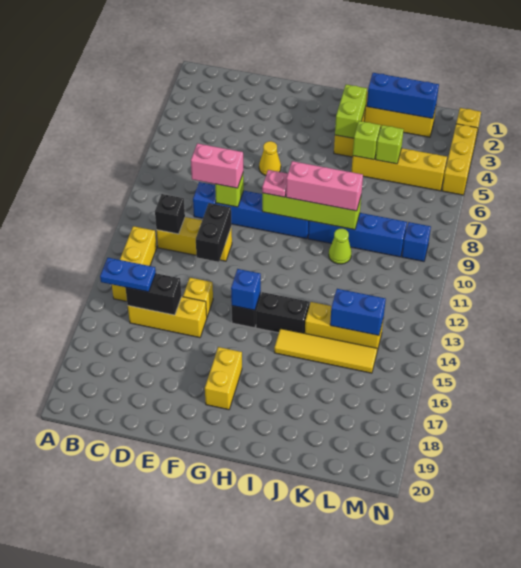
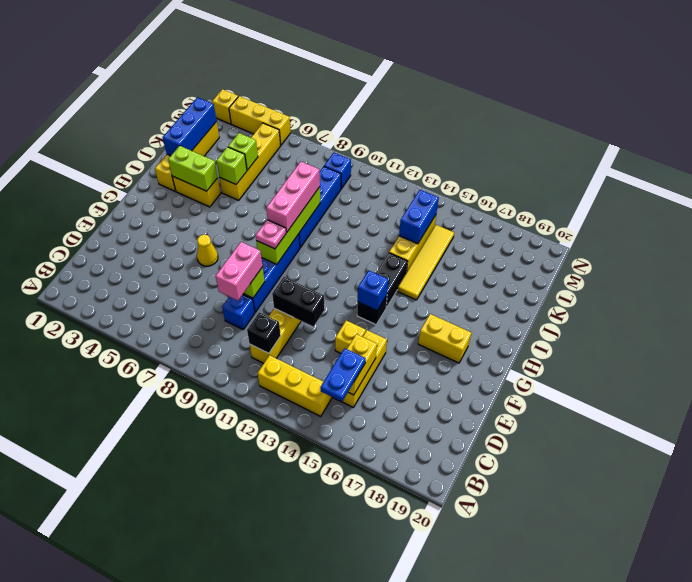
black 1x2 brick [125,273,182,315] -> yellow 1x2 brick [347,334,377,395]
lime 1x1 cone [329,229,352,264] -> none

